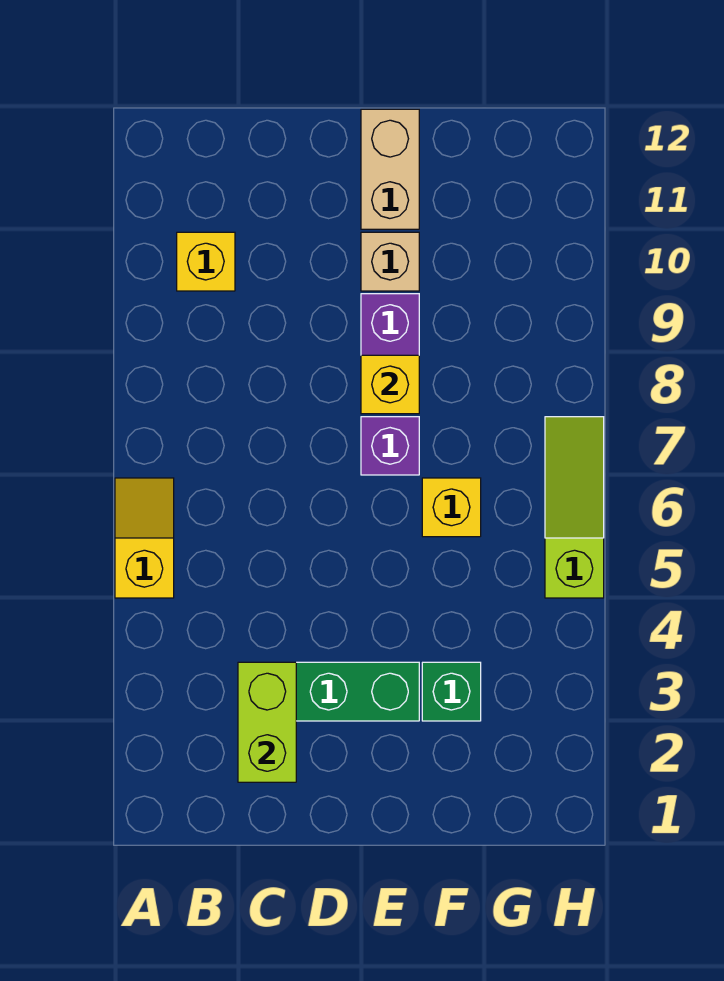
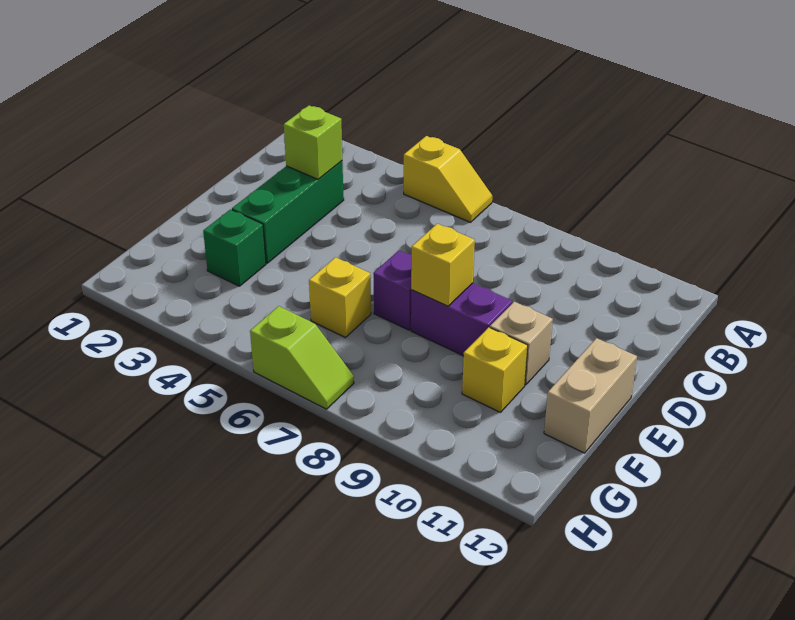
yellow 1x1 brick [177,232,235,291] -> yellow 1x1 brick moved to [462,327,528,412]
lime 1x2 brick [238,662,296,782] -> lime 1x1 brick [284,106,342,179]
tan 1x2 brick [361,109,419,229] -> tan 1x2 brick turned to [544,338,637,453]
lime 1x3 slope [545,417,604,598] -> lime 1x2 slope [250,306,354,409]

